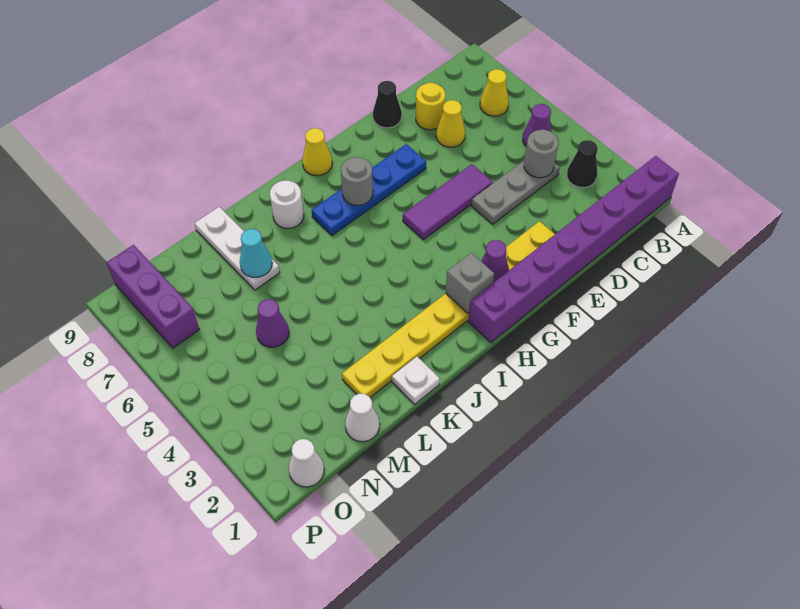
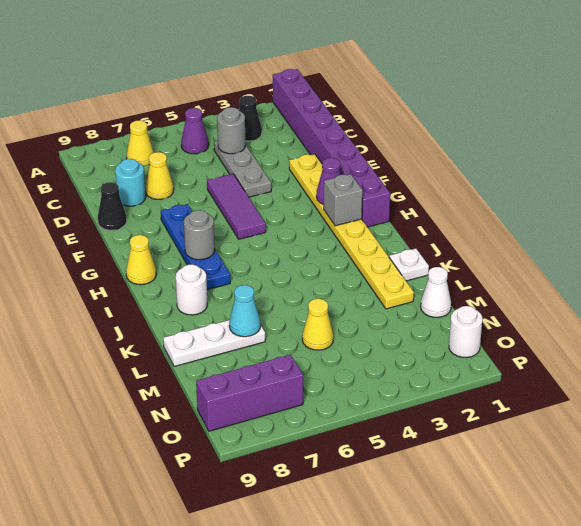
yellow 1x1 round brick [416,83,445,130] -> cyan 1x1 round brick [115,159,146,206]
purple 1x1 cone [256,299,289,347] -> yellow 1x1 cone [302,299,333,350]
white 1x1 cone [289,439,324,487] -> white 1x1 round brick [449,306,482,358]

